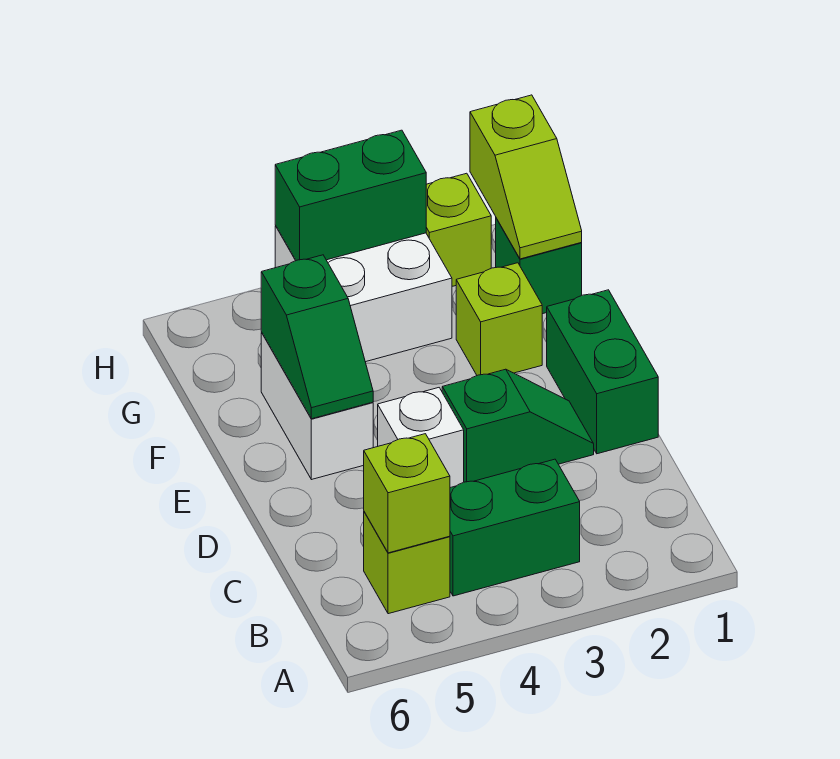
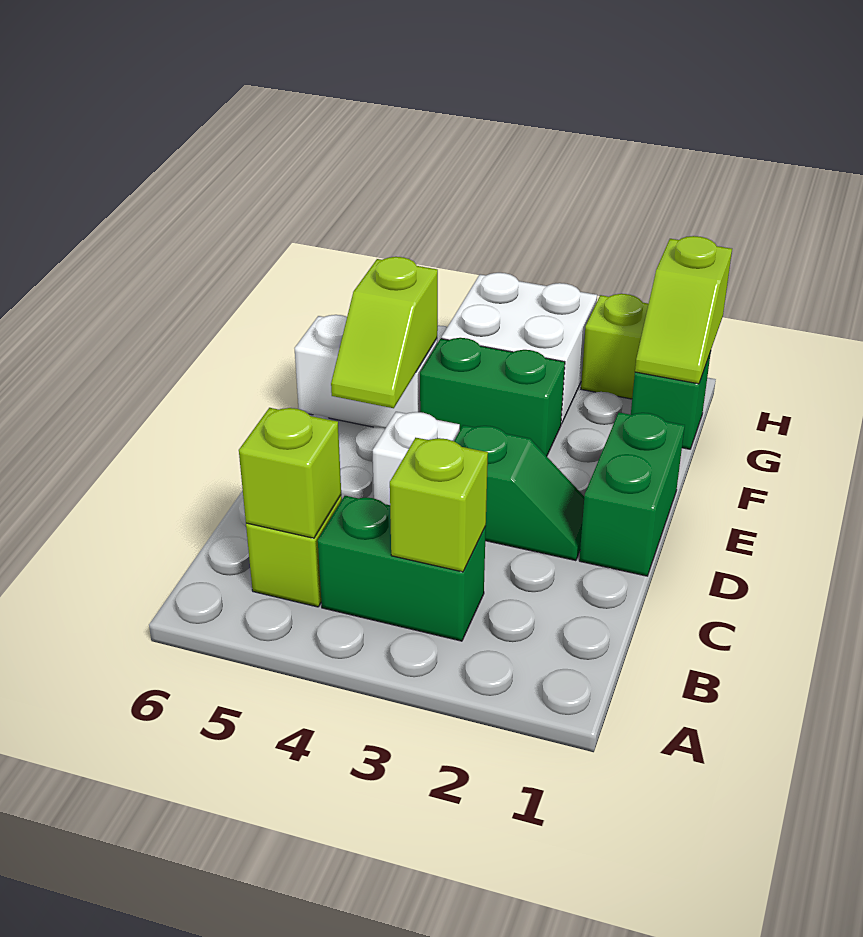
white 1x2 brick [261,333,373,480] -> white 1x2 brick turned to [295,315,437,429]
green 1x2 slope [261,255,373,419] -> lime 1x2 slope [331,257,438,408]
lime 1x1 brick [456,263,542,375] -> lime 1x1 brick moved to [390,437,488,572]
green 1x2 brick [275,130,426,260] -> green 1x2 brick moved to [420,338,565,456]

